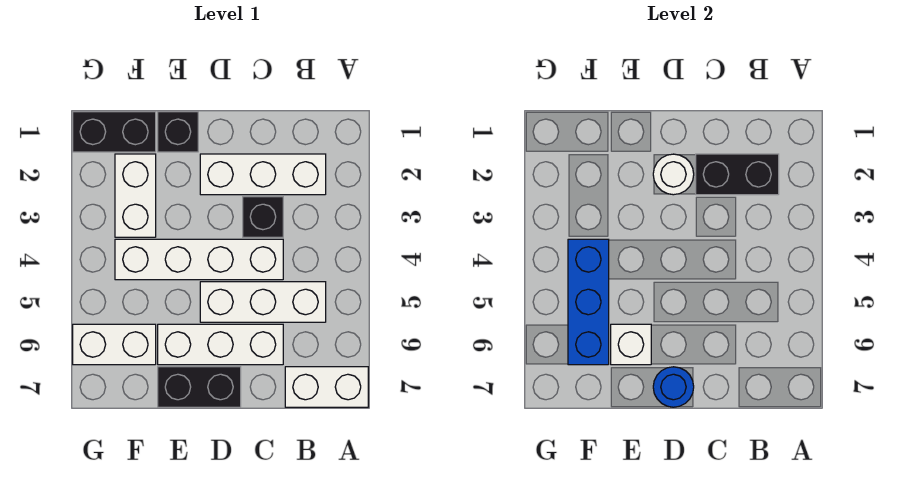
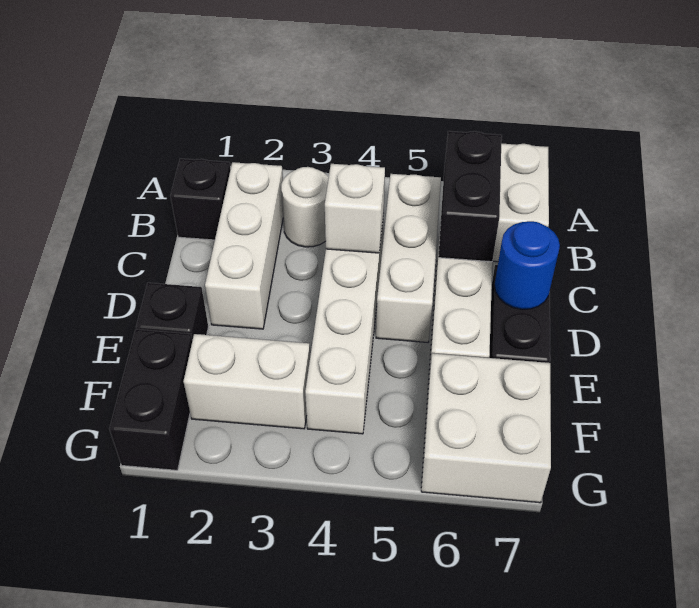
black 1x2 brick [696,154,779,195] -> black 1x2 brick moved to [438,131,502,262]
black 1x1 brick [243,197,283,237] -> black 1x1 brick moved to [170,159,231,240]
white 1x1 round brick [653,154,694,195] -> white 1x1 round brick moved to [281,167,329,247]
white 1x1 brick [611,324,651,365] -> white 1x1 brick moved to [325,164,385,253]
blue 1x3 brick [568,239,609,365] -> none
white 1x2 brick [73,324,156,365] -> white 2x2 brick [421,353,551,503]

